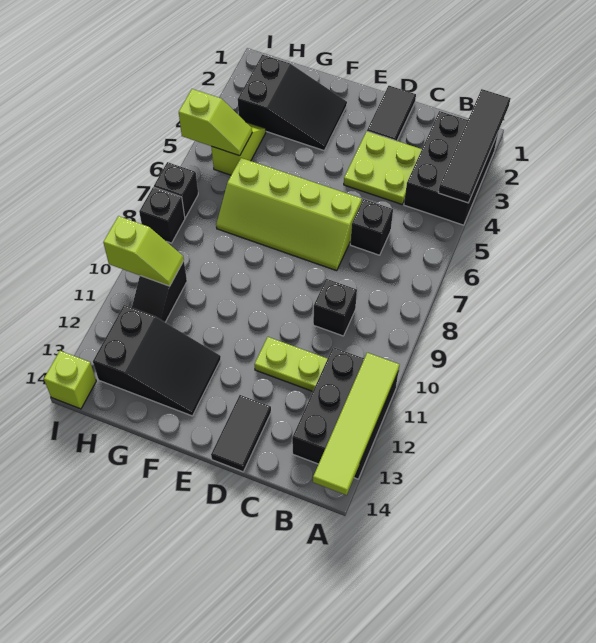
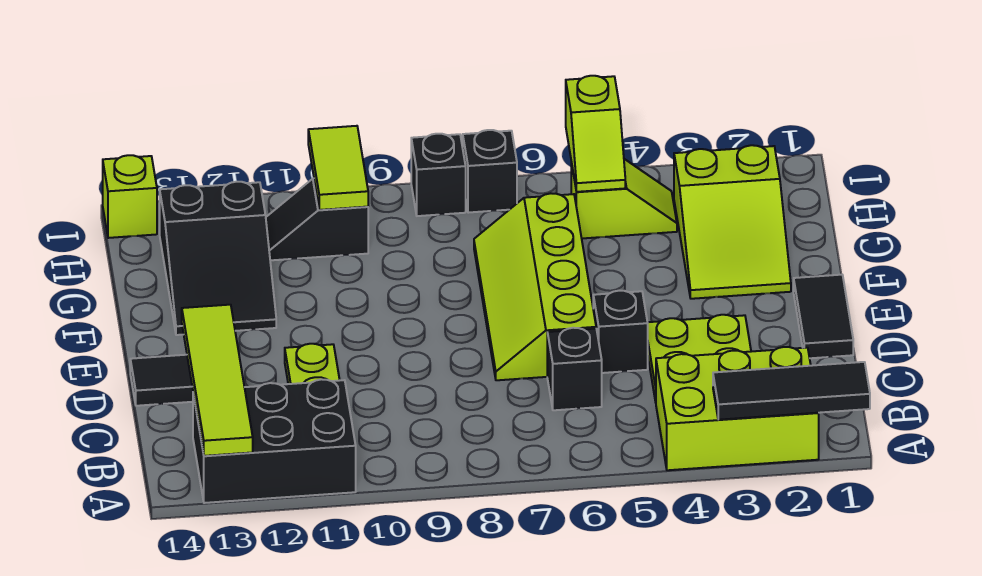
black 1x4 tile [438,89,511,203] -> black 1x3 tile [713,362,870,420]
black 2x3 brick [404,111,499,225] -> lime 2x3 brick [656,347,819,470]
lime 1x4 tile [313,353,400,495] -> lime 1x4 tile turned to [182,305,253,456]
black 1x1 brick [313,279,357,336] -> black 1x1 brick moved to [593,291,648,373]
black 1x2 tile [367,86,416,141] -> black 1x2 tile turned to [794,275,853,358]
black 2x3 slope [238,55,347,150] -> lime 2x3 slope [674,145,791,299]
lime 1x2 slope [103,216,184,286] -> lime 1x2 tile [308,126,368,210]

